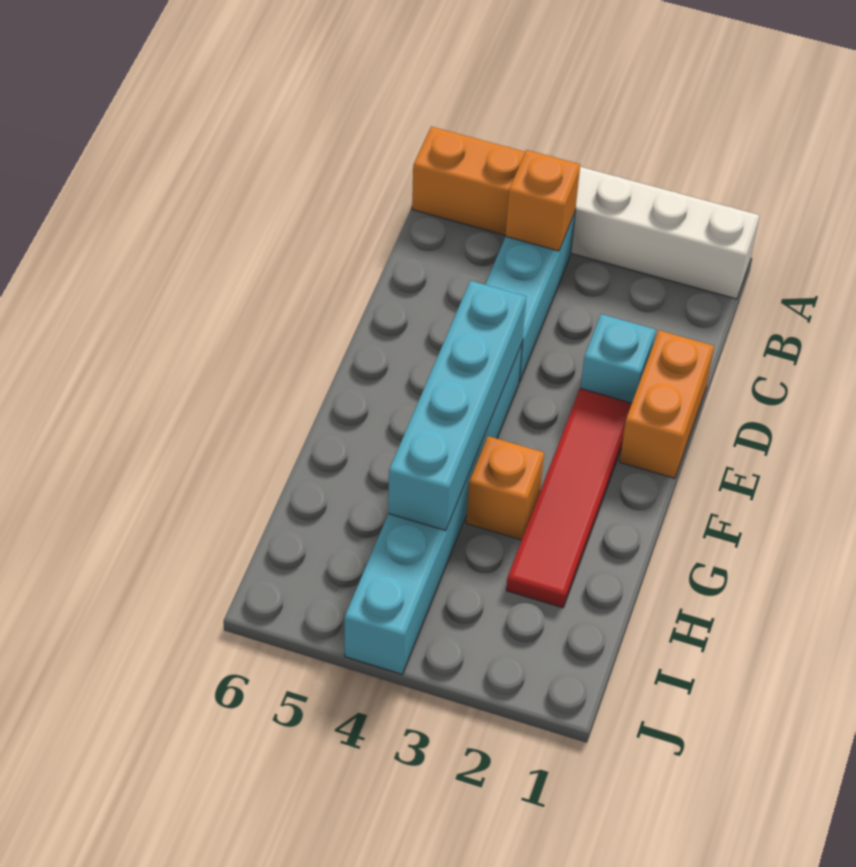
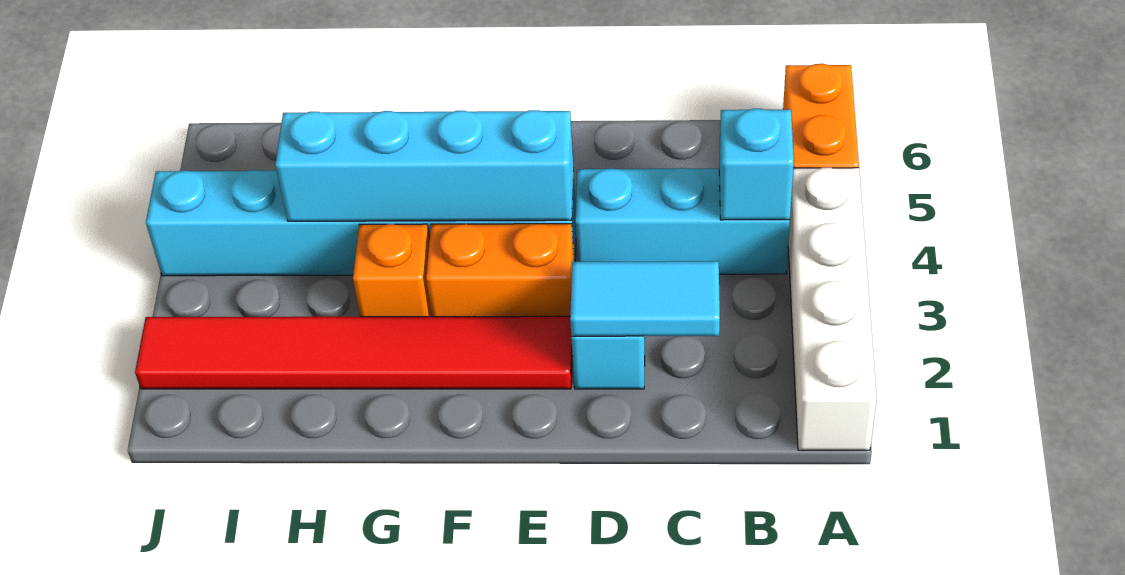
orange 1x1 brick [506,150,580,251] -> cyan 1x1 brick [719,109,794,220]
none -> cyan 1x2 tile [570,261,720,336]
orange 1x2 brick [620,330,714,478] -> orange 1x2 brick moved to [426,224,574,317]
red 1x4 tile [506,388,632,608] -> red 1x6 tile [135,316,572,389]

